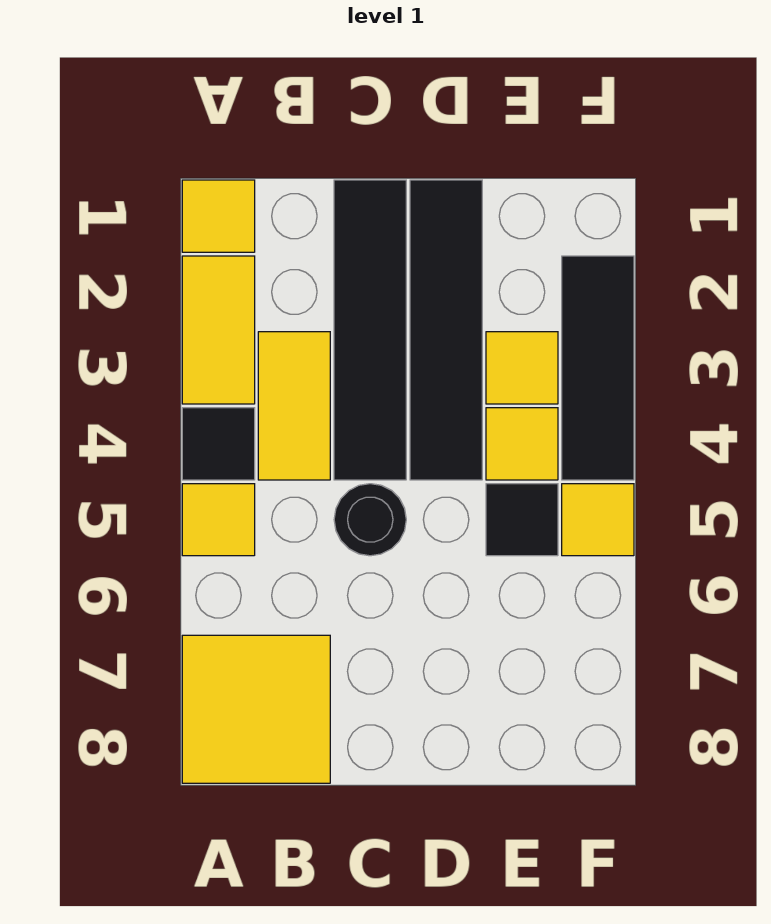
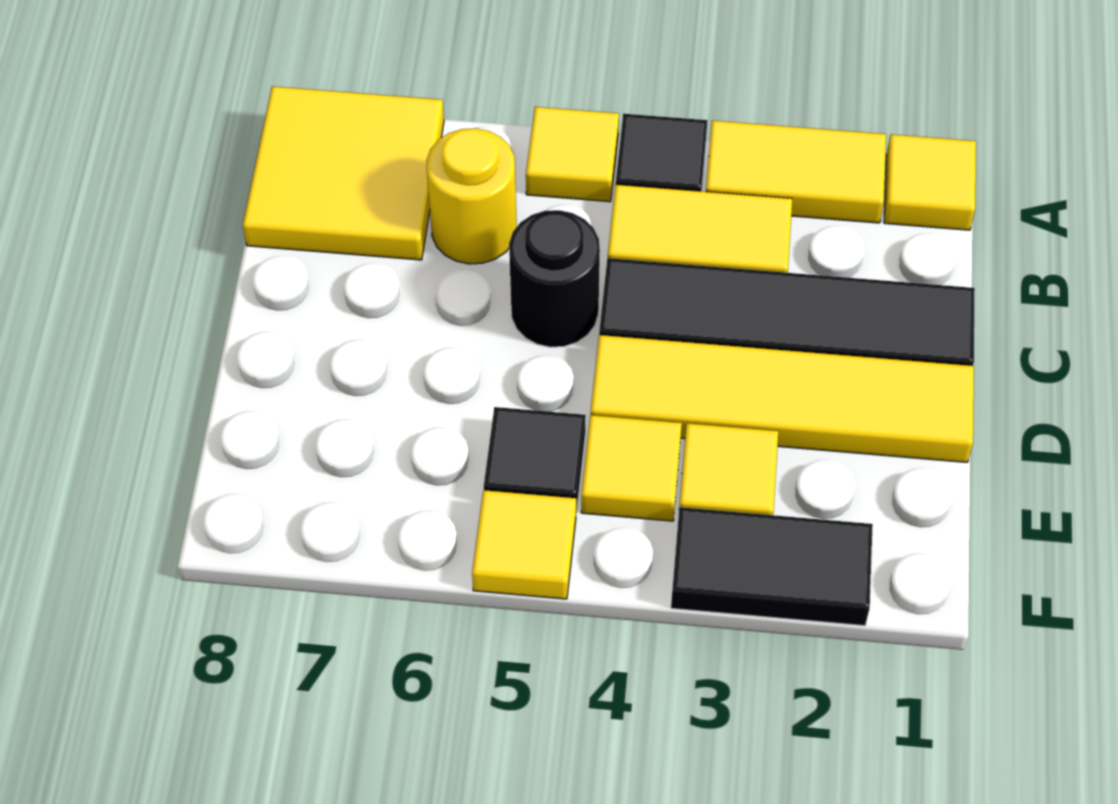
none -> yellow 1x1 round brick [426,128,517,264]
black 1x4 tile [410,180,482,480] -> yellow 1x4 tile [591,335,974,462]
black 1x3 tile [562,256,634,480] -> black 1x2 tile [671,507,873,626]

